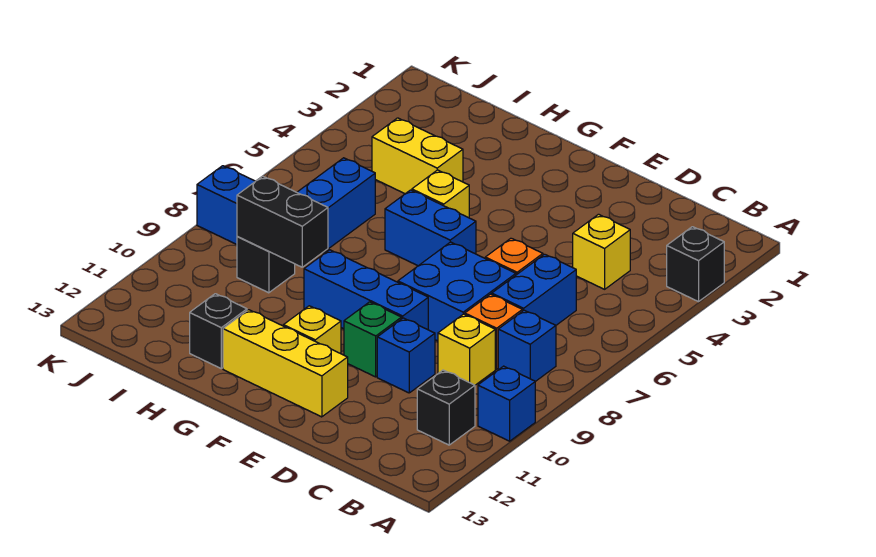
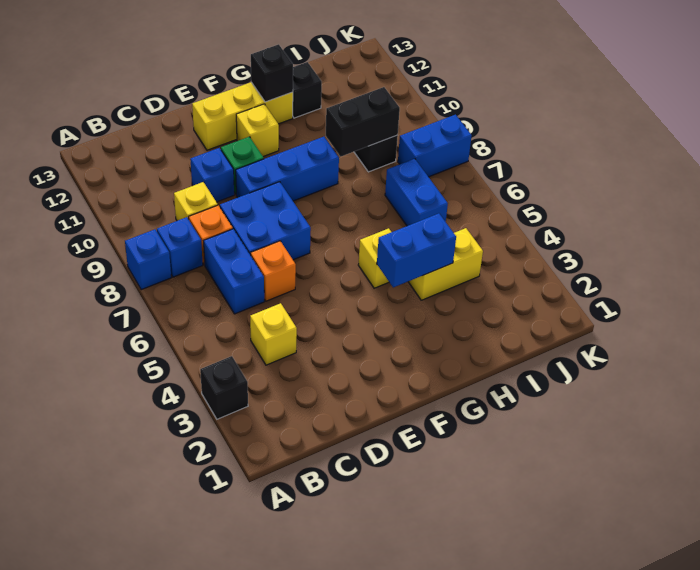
blue 1x1 brick [478,366,535,441] -> blue 1x1 brick moved to [125,229,171,290]
black 1x1 brick [417,370,475,445] -> black 1x1 brick moved to [251,44,293,102]
blue 1x2 brick [385,190,476,266] -> blue 1x2 brick moved to [377,213,456,288]

